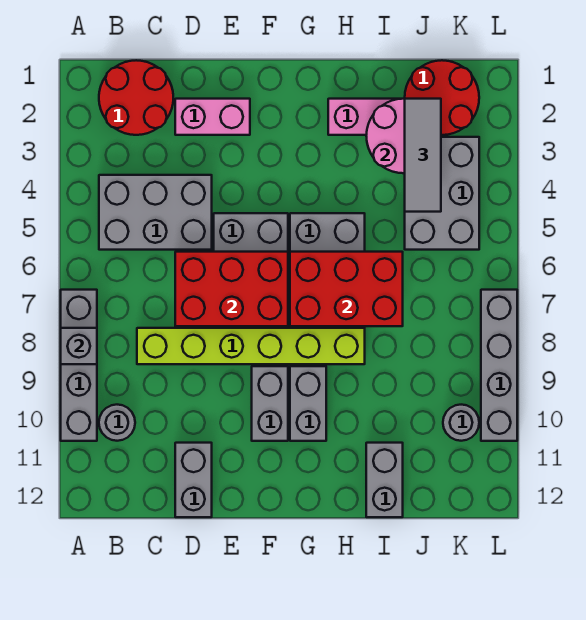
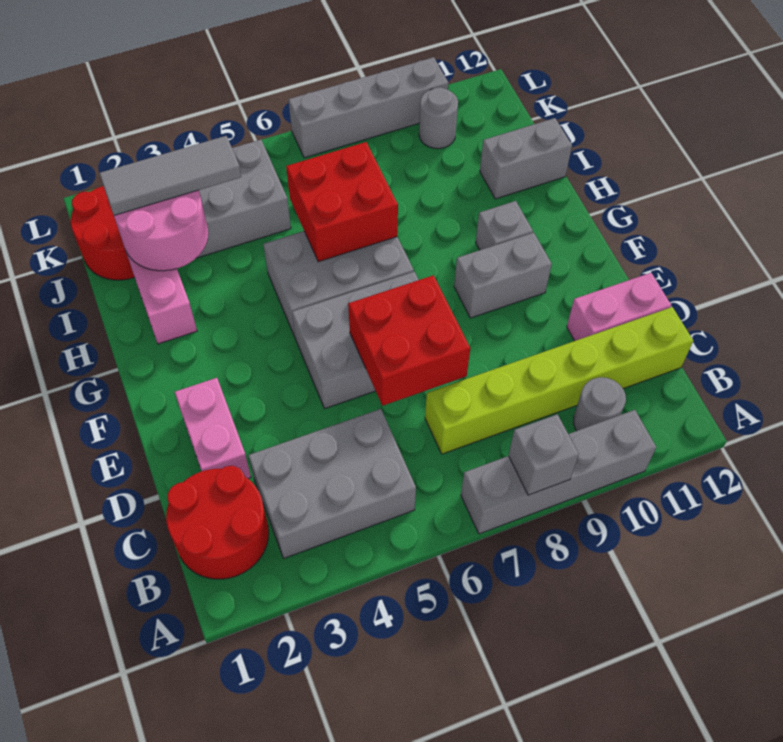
grey 2x3 brick [99,175,212,250] -> grey 2x3 brick turned to [248,409,416,558]
lime 1x6 brick [137,328,365,364] -> lime 1x6 brick turned to [425,307,693,454]
red 2x3 brick [175,252,288,326] -> red 2x2 brick [348,275,470,406]
grey 1x2 brick [175,443,212,517] -> pink 1x2 brick [567,273,671,341]
red 2x3 brick [290,252,403,326] -> red 2x2 brick [286,142,398,262]
grey 1x2 brick [290,366,326,441] -> grey 1x1 brick [476,201,533,250]

